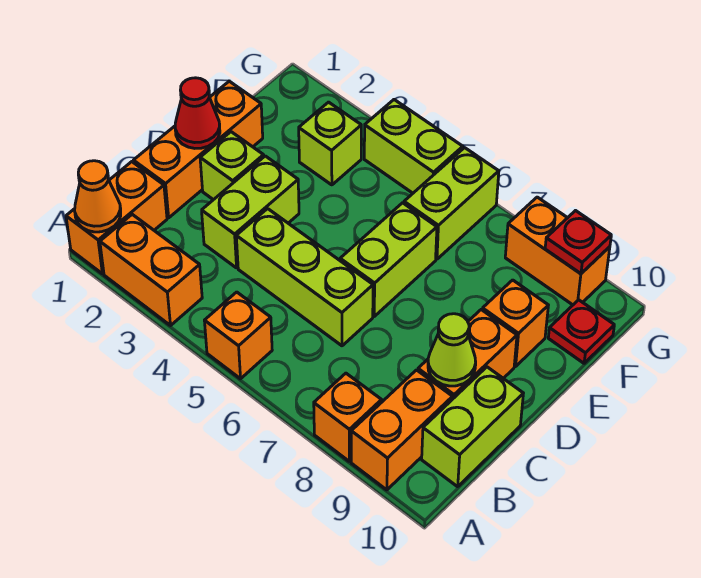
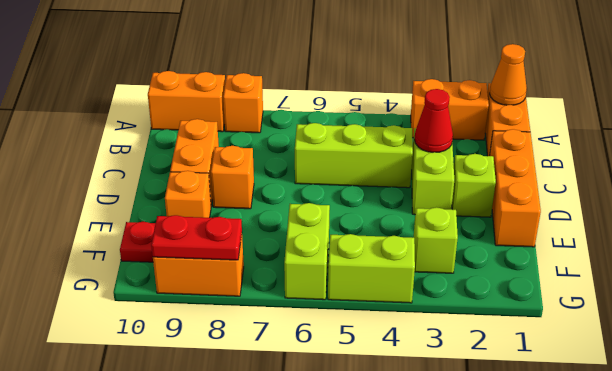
orange 1x1 brick [204,292,272,379] -> orange 1x1 brick moved to [211,146,254,209]
orange 1x2 brick [351,370,453,490] -> orange 1x2 brick turned to [148,71,225,132]
lime 1x2 brick [422,367,523,487] -> none
lime 1x1 cone [428,314,476,386] -> none
red 1x1 cone [175,78,220,148] -> red 1x1 cone moved to [414,89,453,152]
lime 1x2 brick [340,203,437,316] -> none
red 1x1 plate [545,211,611,273] -> red 1x2 plate [151,215,242,260]

